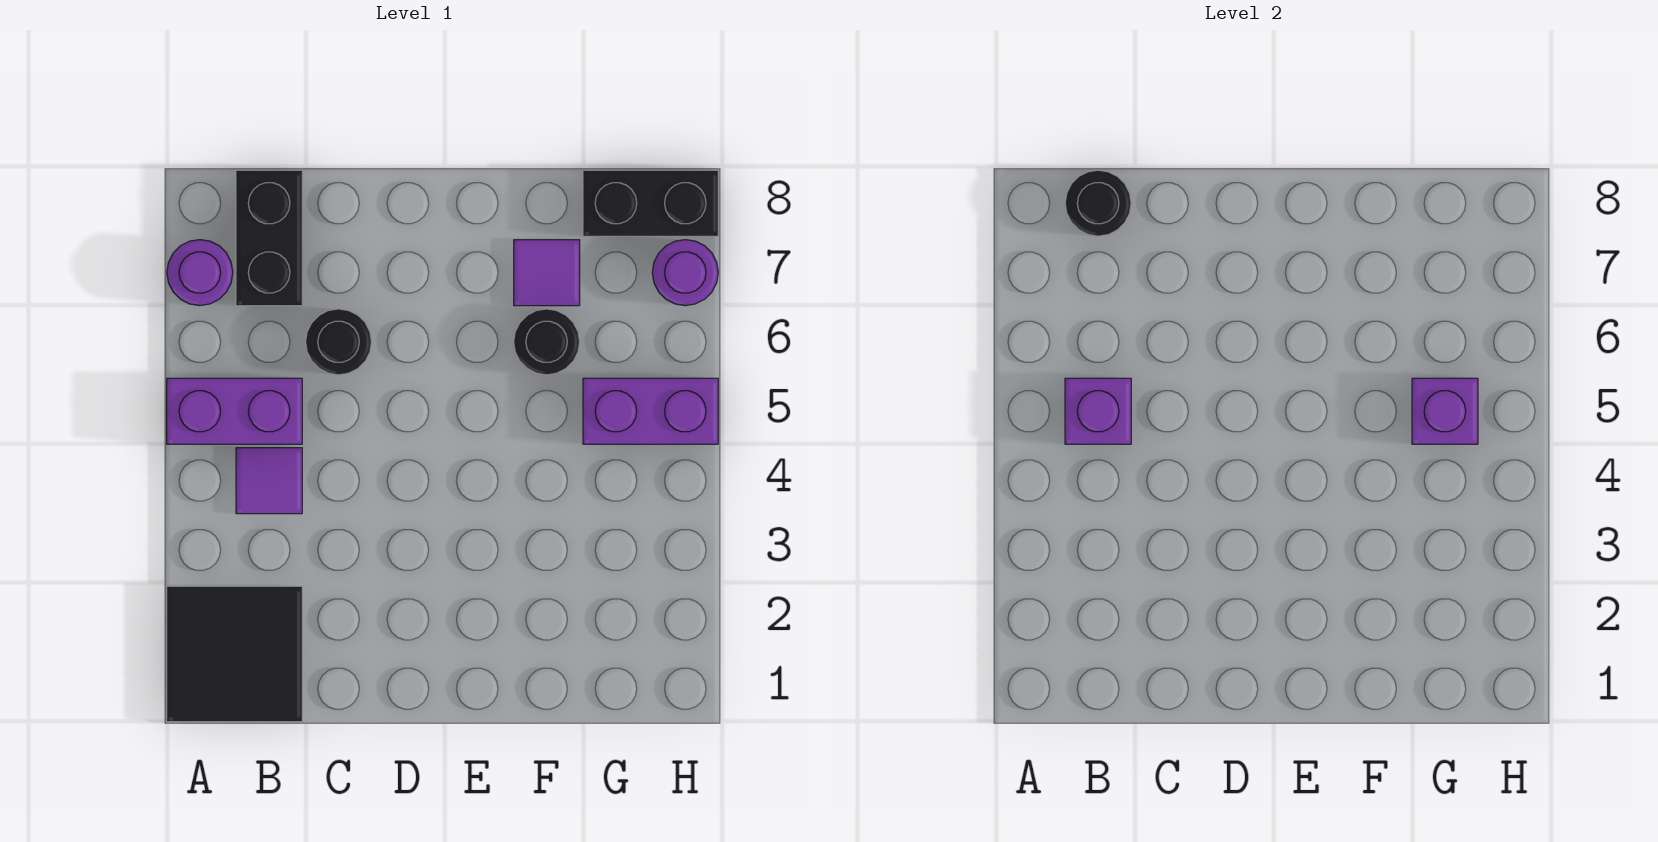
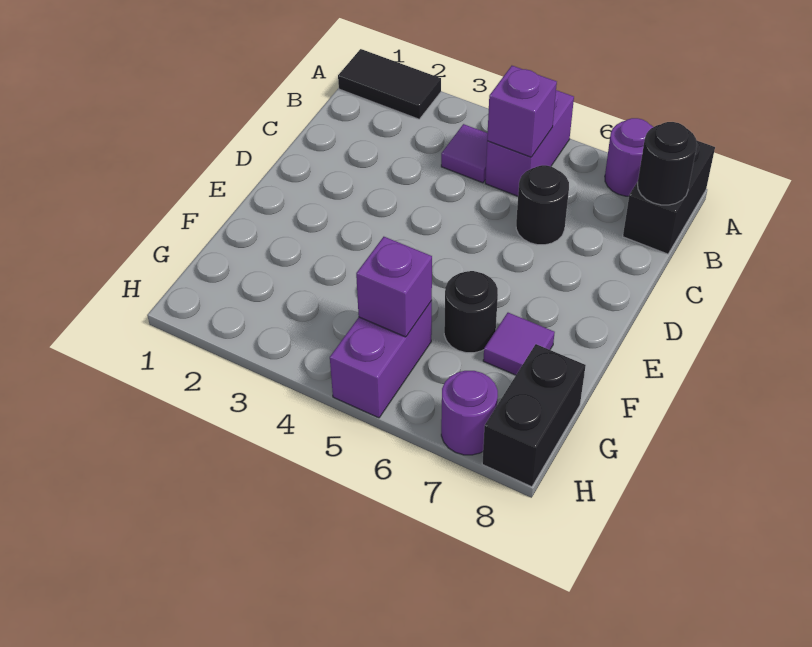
black 2x2 tile [167,586,302,722] -> black 1x2 tile [338,49,441,119]
black 1x2 brick [236,170,302,306] -> black 1x2 brick turned to [623,141,715,254]

